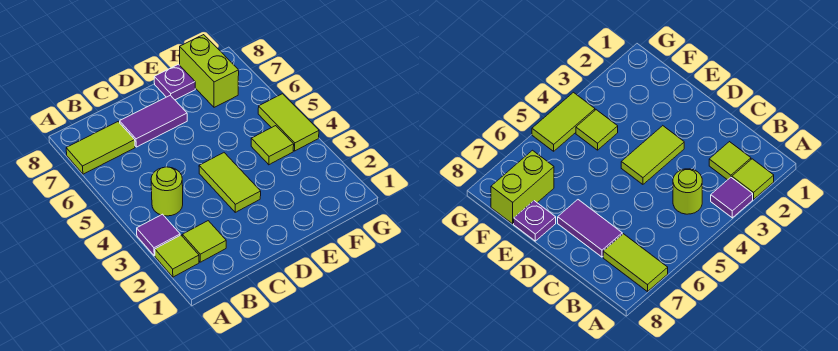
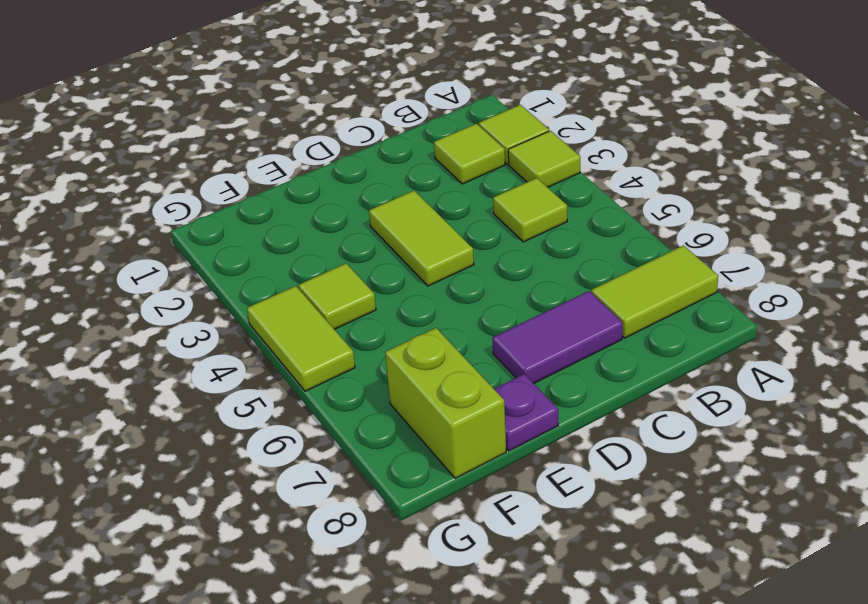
purple 1x1 tile [137,214,180,256] -> lime 1x1 tile [508,131,580,187]
lime 1x1 round brick [151,167,183,216] -> lime 1x1 tile [493,178,567,242]

